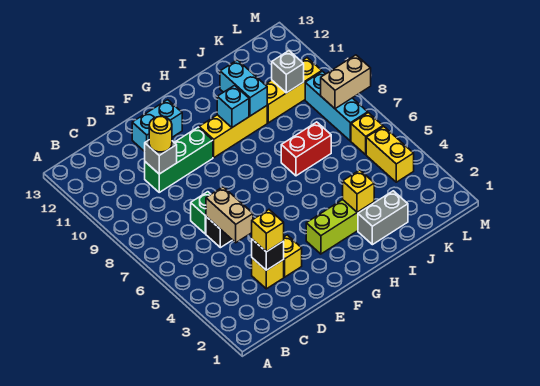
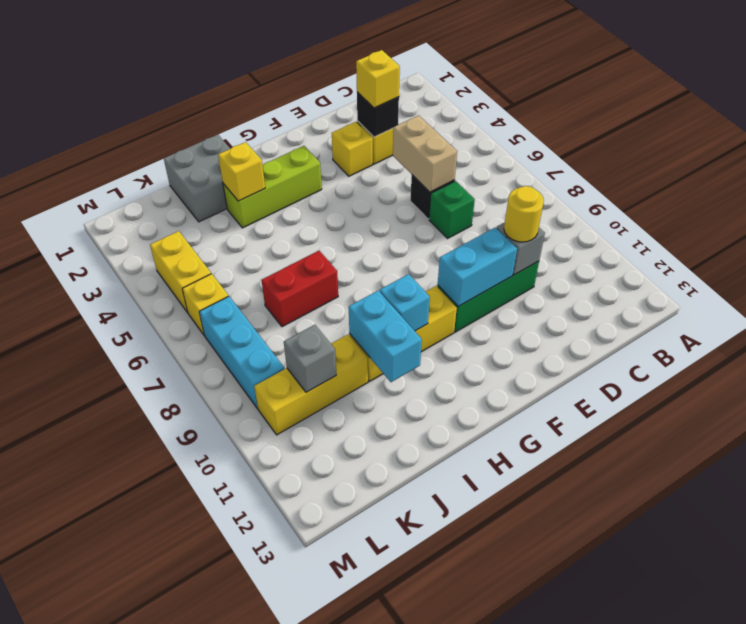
cyan 1x2 brick [132,100,182,152] -> cyan 1x2 brick moved to [438,227,517,306]
grey 1x2 brick [358,191,408,245] -> grey 2x2 brick [164,135,230,222]
tan 1x2 brick [321,55,371,109] -> none

